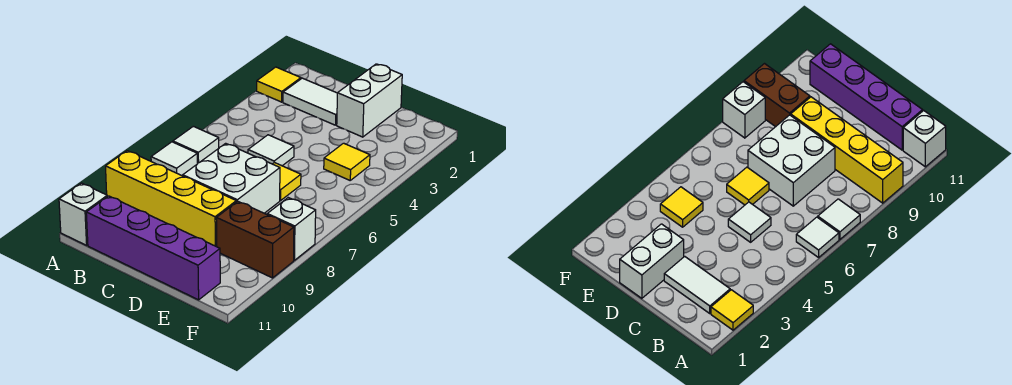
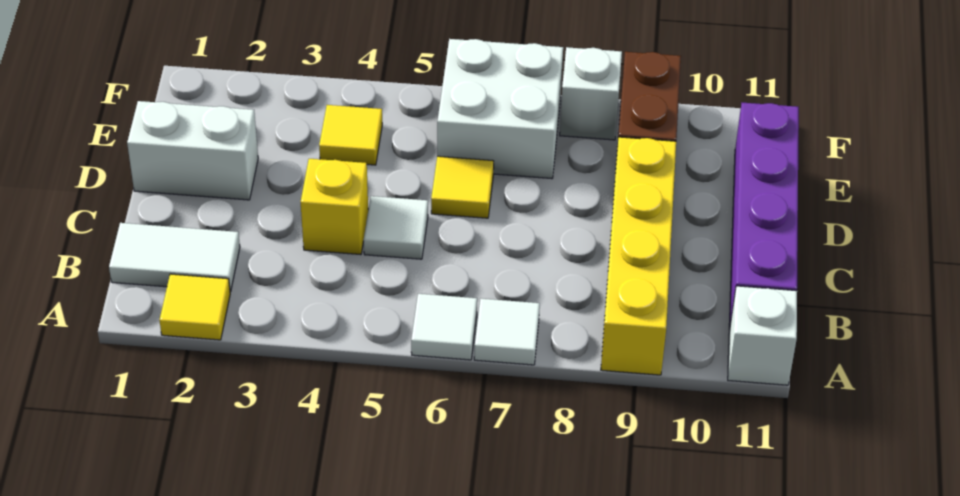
white 1x2 tile [283,78,337,125] -> white 1x2 tile turned to [109,223,240,292]
none -> yellow 1x1 brick [301,159,368,255]
white 2x2 brick [183,143,280,213] -> white 2x2 brick moved to [437,39,563,179]

